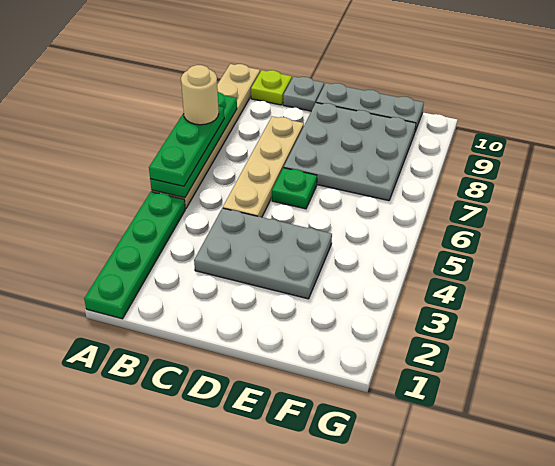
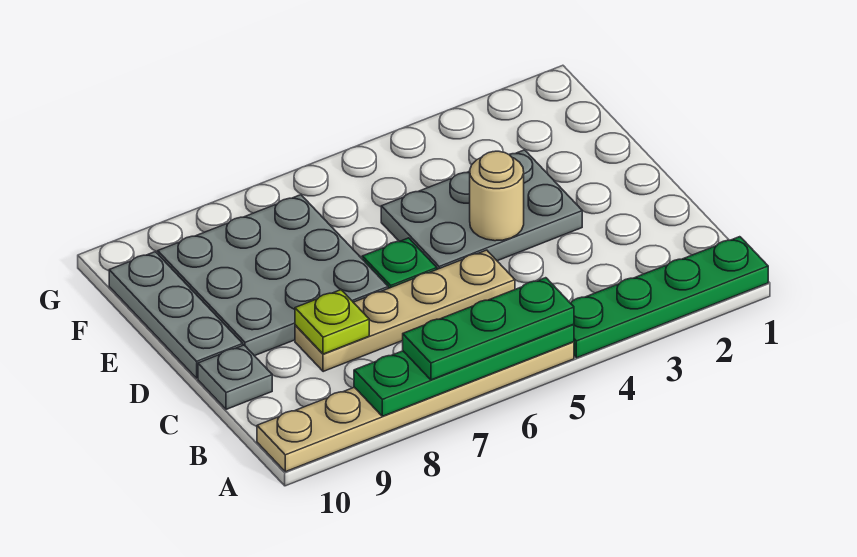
tan 1x1 round brick [181,65,219,125] -> tan 1x1 round brick moved to [470,151,524,241]
lime 1x1 plate [251,70,292,105] -> lime 1x1 plate moved to [295,290,369,354]
grey 2x3 plate [194,208,332,299] -> grey 2x3 plate turned to [381,150,582,269]

